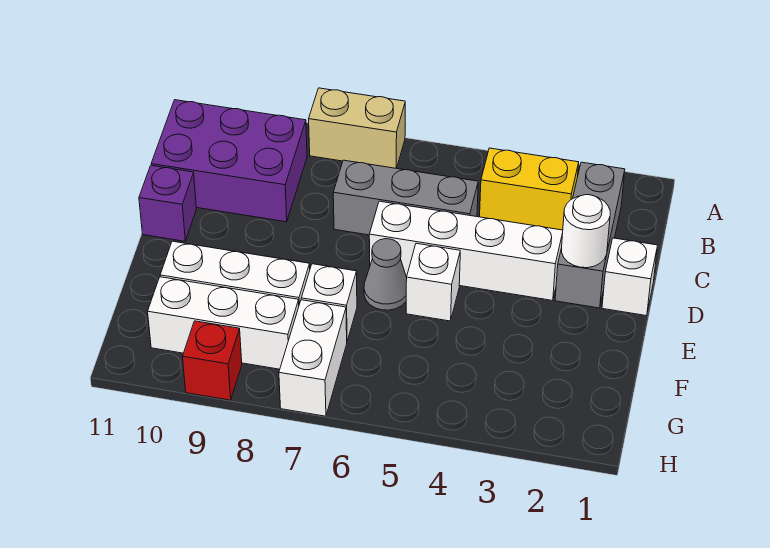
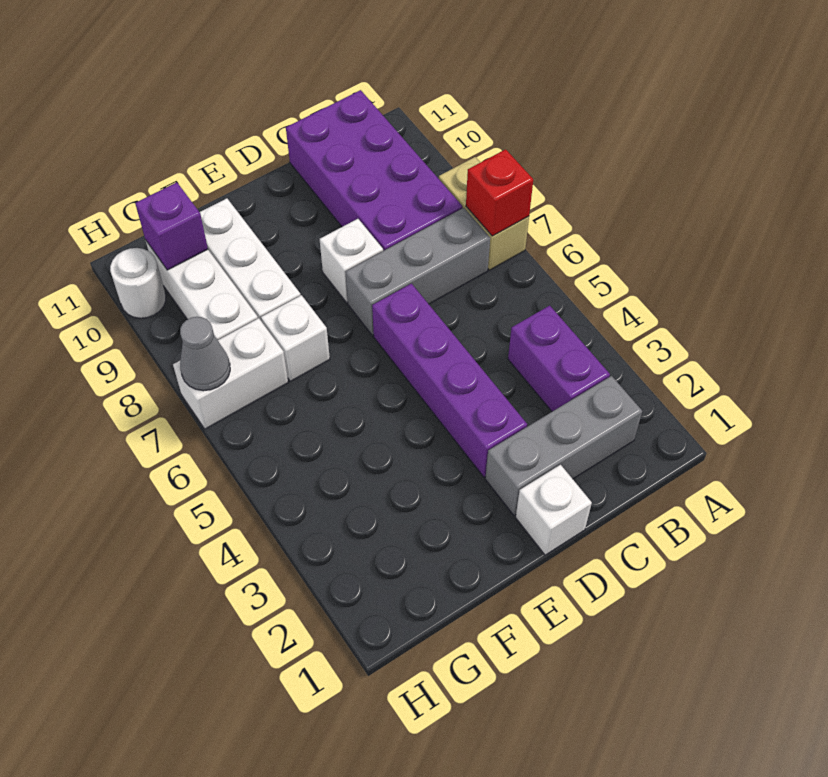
yellow 1x2 brick [480,148,579,230] -> purple 1x2 brick [508,306,610,412]
purple 2x3 brick [151,100,307,222] -> purple 2x4 brick [286,90,463,251]
grey 1x3 brick [333,160,478,235] -> grey 1x3 brick turned to [346,208,490,336]
white 1x1 round brick [562,195,610,268] -> white 1x1 round brick moved to [110,248,166,318]
white 1x4 brick [369,201,563,301] -> purple 1x4 brick [372,284,527,477]
purple 1x1 brick [139,165,196,241] -> purple 1x1 brick moved to [135,182,208,270]
white 1x1 brick [406,243,460,321] -> white 1x1 brick moved to [320,219,383,302]
grey 1x1 cone [364,239,407,310] -> grey 1x1 cone moved to [180,317,230,391]
red 1x1 brick [183,321,242,400] -> red 1x1 brick moved to [466,149,533,236]

